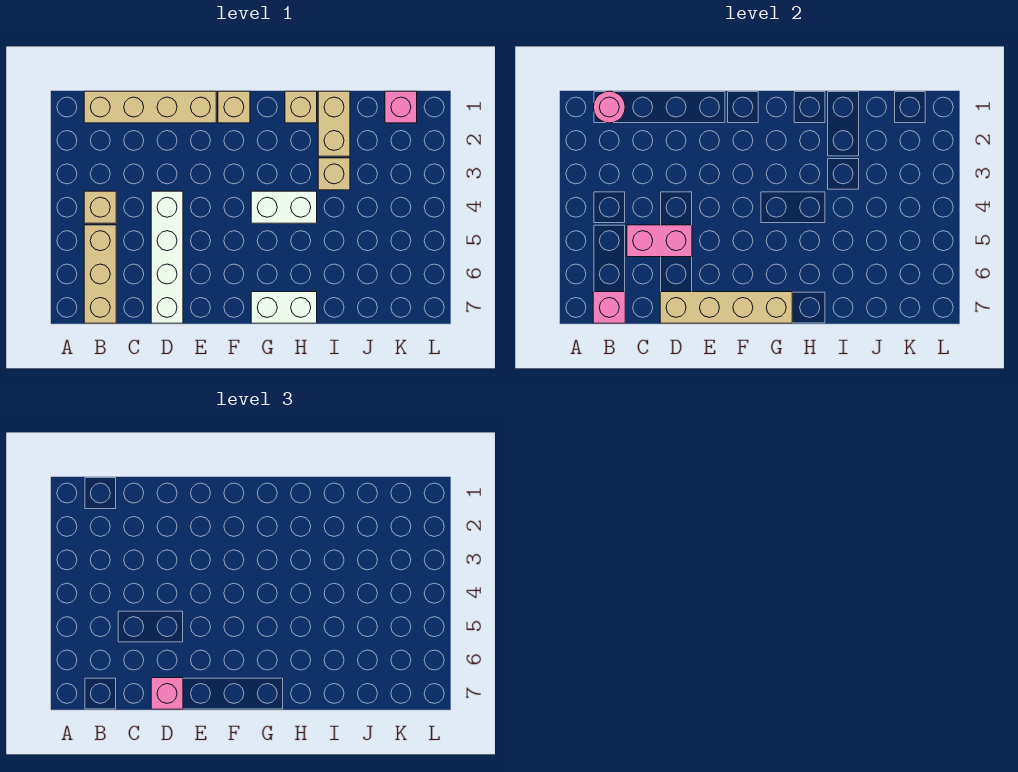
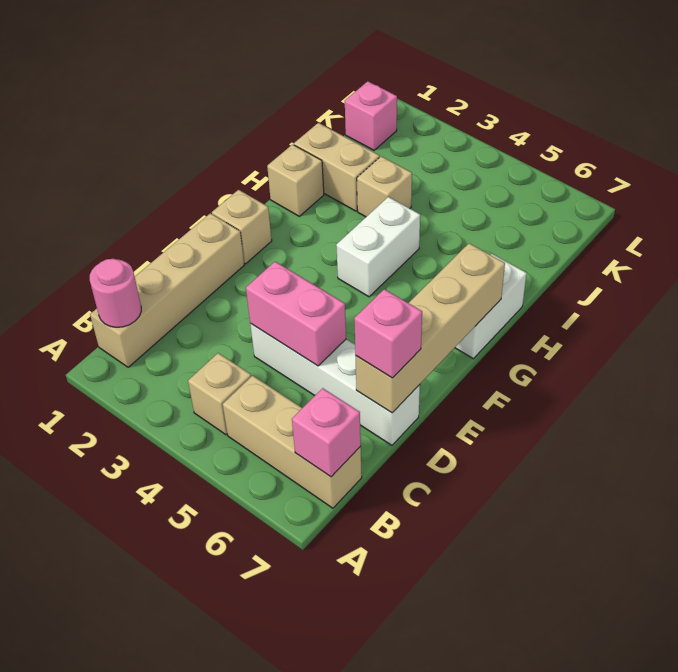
pink 1x2 brick [627,225,692,257] -> pink 1x2 brick turned to [246,262,346,366]

